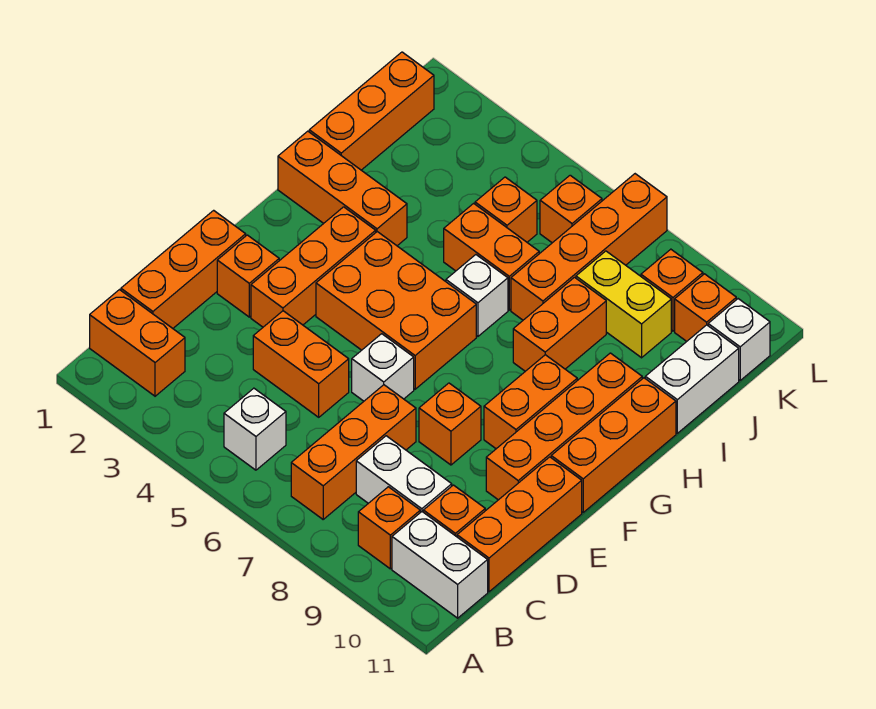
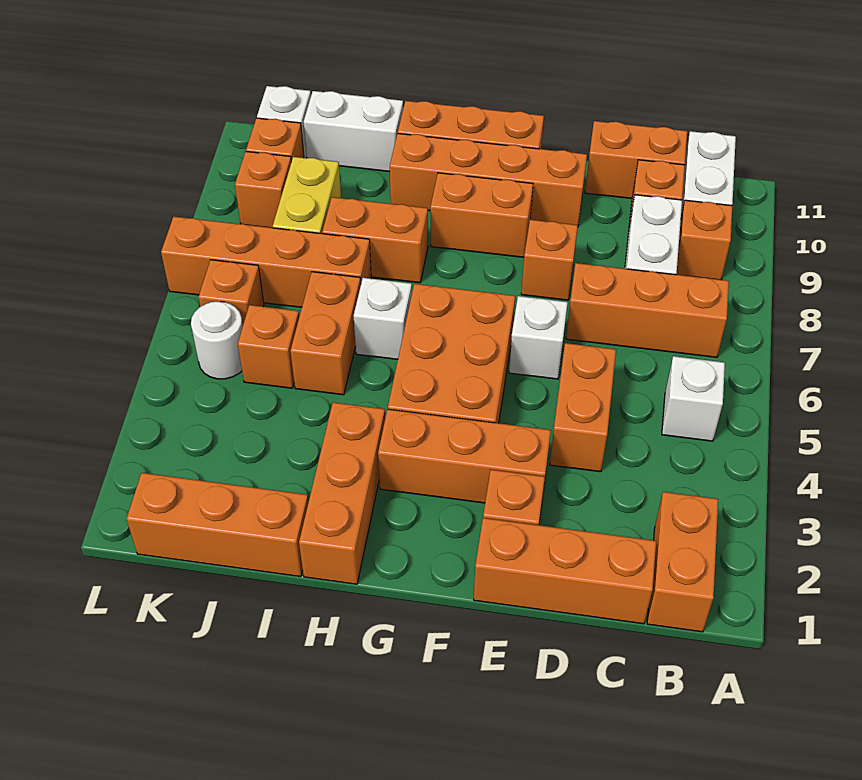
orange 1x3 brick [457,457,582,592] -> orange 1x2 brick [585,121,687,199]
none -> white 1x1 round brick [191,302,243,379]

